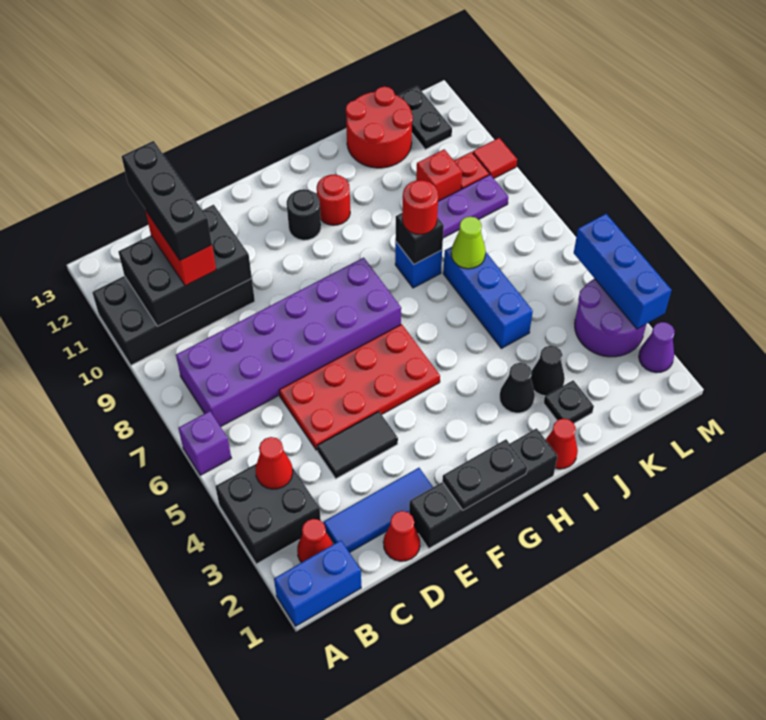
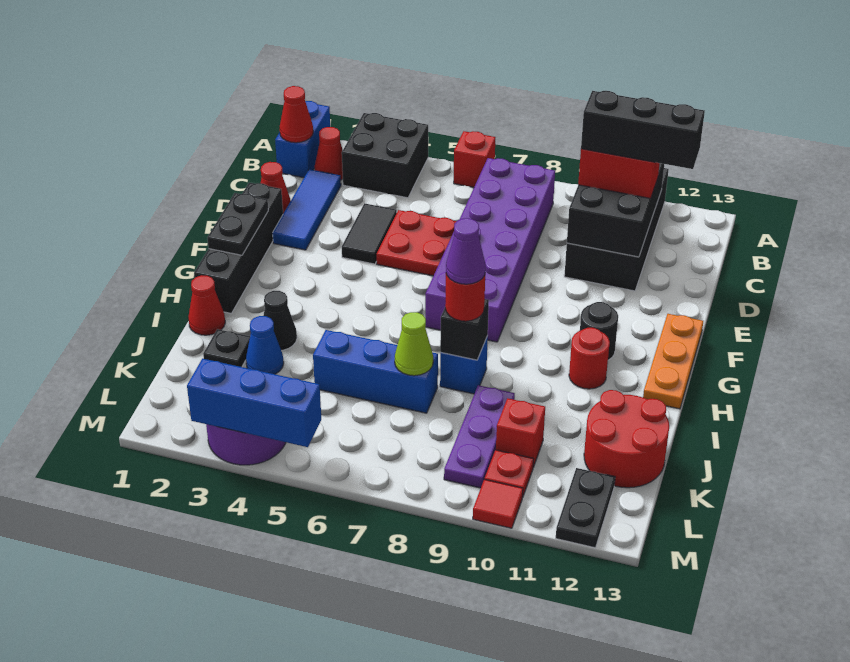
purple 1x1 brick [179,411,231,475] -> red 1x1 brick [454,131,495,187]
red 1x1 cone [255,437,293,489] -> red 1x1 cone moved to [280,86,313,143]
red 2x4 plate [279,324,440,450] -> red 2x2 plate [377,210,457,276]
none -> orange 1x3 plate [643,314,703,409]
black 1x1 cone [531,346,565,396] -> blue 1x1 cone [246,316,284,374]
black 1x2 plate [397,86,452,149] -> black 1x2 plate turned to [556,468,615,548]
purple 1x1 cone [639,322,675,373] -> purple 1x1 cone moved to [446,218,486,284]

